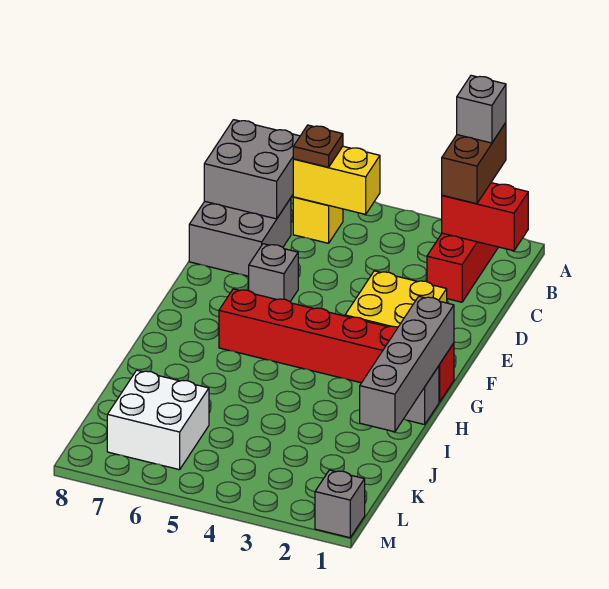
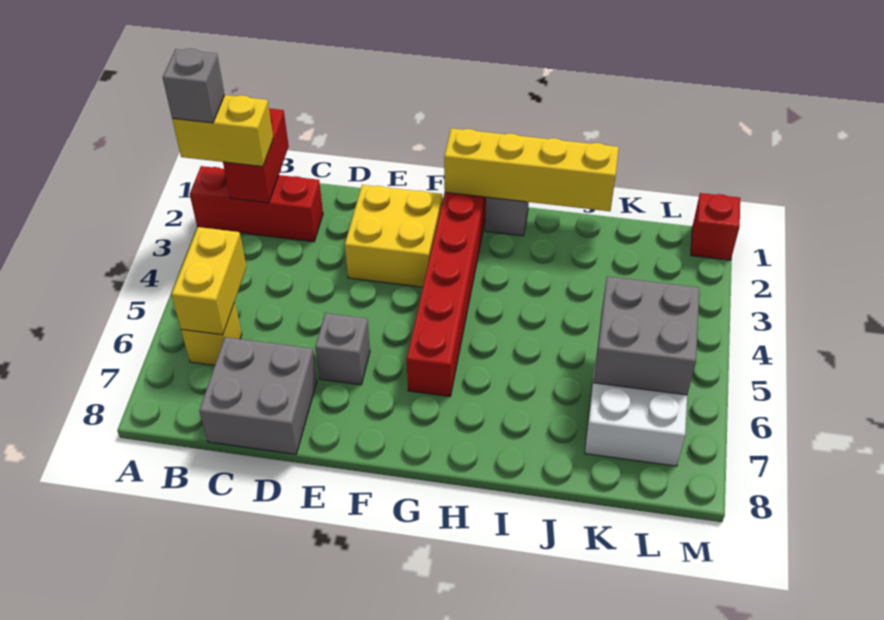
brown 1x2 brick [442,123,506,204] -> yellow 1x2 brick [172,95,273,167]
brown 1x1 plate [293,125,343,167] -> none
grey 2x2 brick [204,120,300,219] -> grey 2x2 brick moved to [594,276,699,395]
grey 1x4 brick [360,296,454,432] -> yellow 1x4 brick [444,128,619,211]
grey 1x1 brick [315,470,365,538] -> red 1x1 brick [691,193,740,260]

